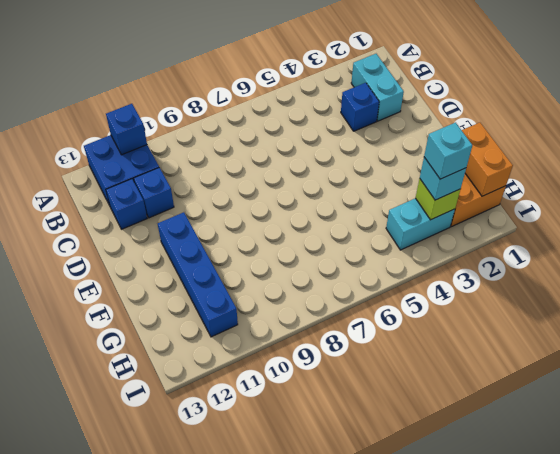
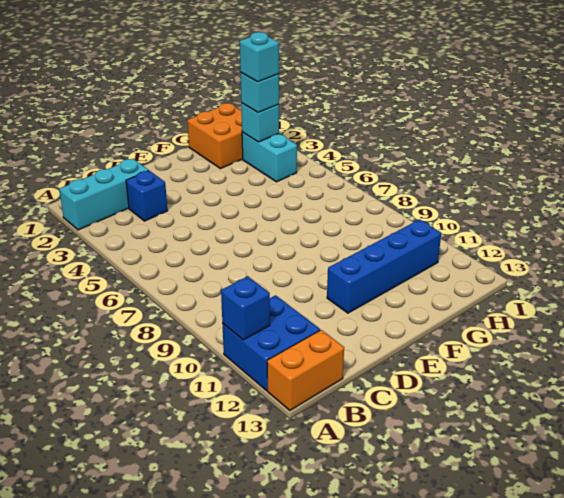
cyan 1x2 brick [351,54,404,121] -> cyan 1x3 brick [59,159,149,230]
blue 1x1 brick [134,168,174,218] -> none
blue 1x1 brick [106,179,147,229] -> none
orange 1x2 brick [462,123,513,196] -> orange 1x2 brick moved to [267,330,344,411]
lime 1x1 brick [416,179,460,220] -> cyan 1x1 brick [241,103,279,142]

